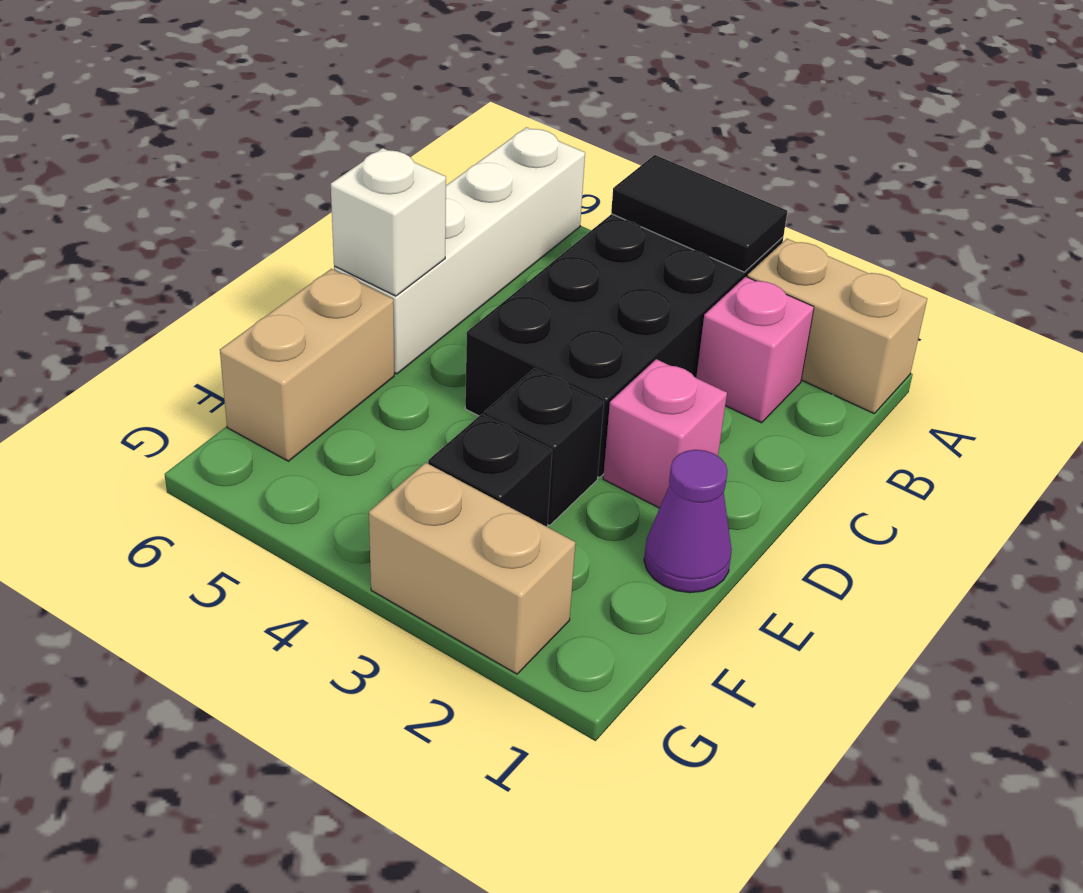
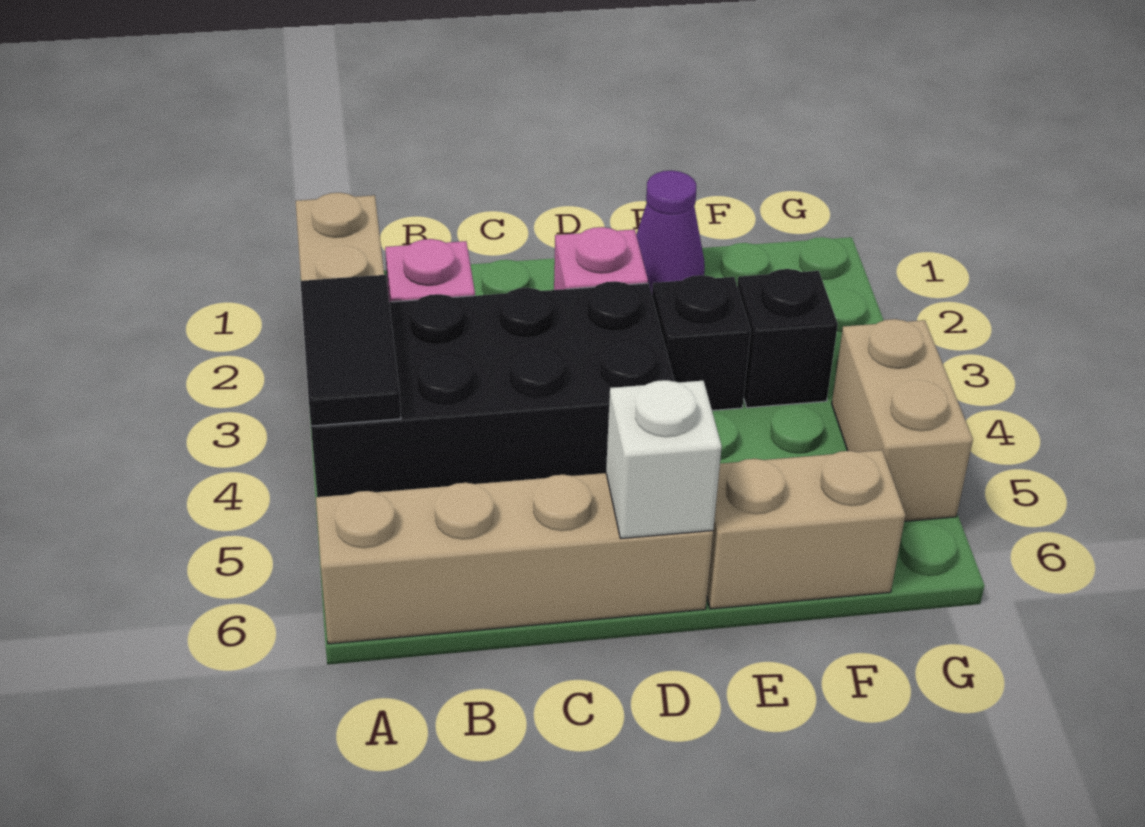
white 1x4 brick [334,127,585,374] -> tan 1x4 brick [316,473,713,644]
tan 1x2 brick [369,463,576,674] -> tan 1x2 brick moved to [832,319,973,521]

